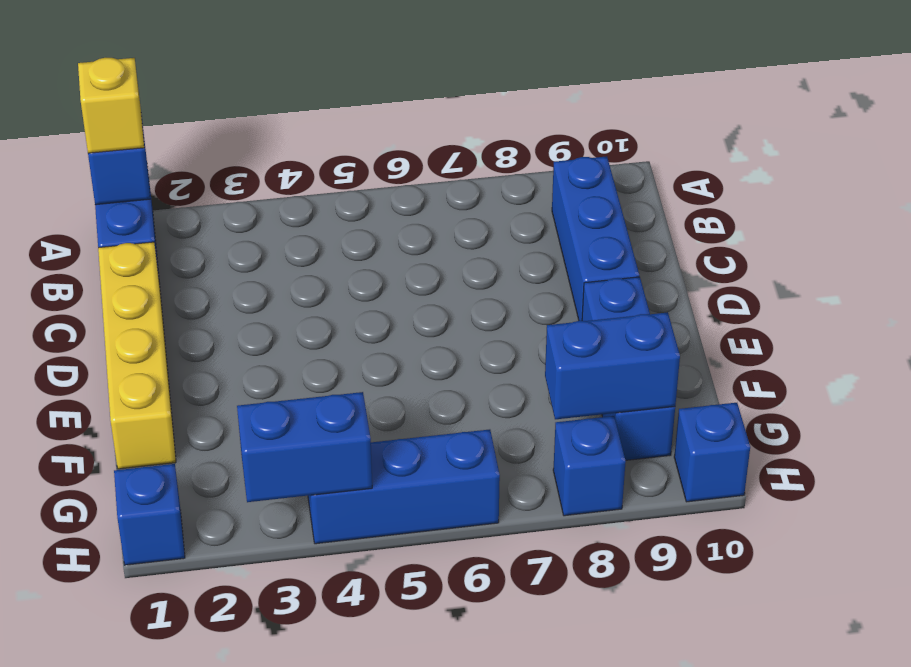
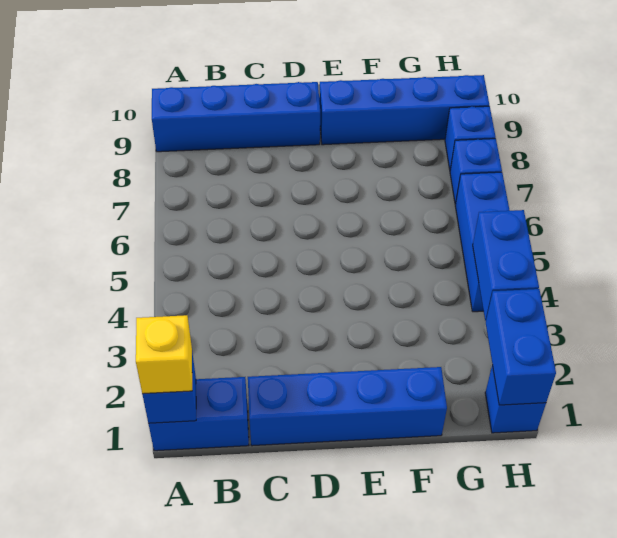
blue 1x3 brick [552,156,639,321] -> blue 1x4 brick [152,82,320,152]
yellow 1x4 brick [98,242,176,469] -> blue 1x4 brick [248,367,447,446]
blue 1x3 brick [582,277,675,460] -> blue 1x4 brick [319,75,489,145]
blue 1x2 brick [545,312,680,419] -> blue 1x2 brick moved to [486,289,556,405]
blue 1x1 brick [674,403,750,502] -> blue 1x1 brick moved to [450,139,502,204]

